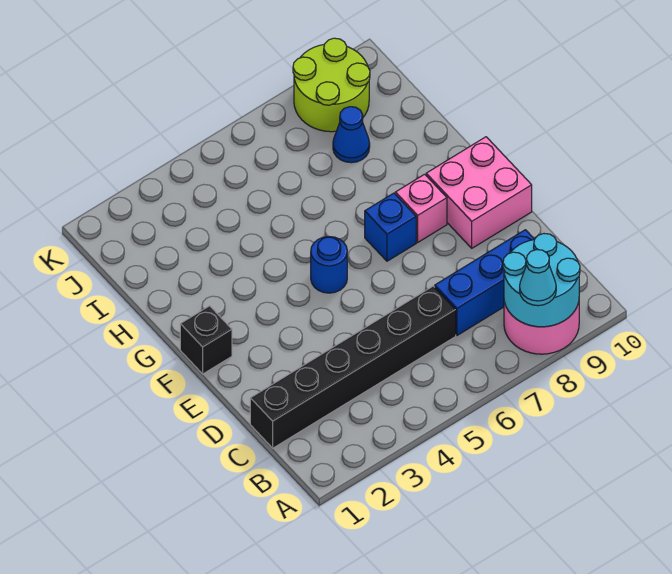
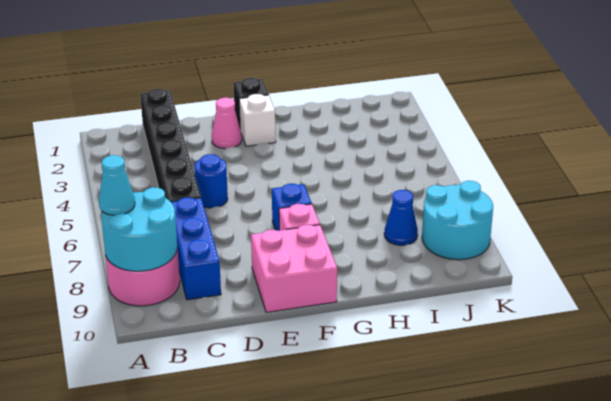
none -> pink 1x1 cone [212,98,242,149]
none -> white 1x1 brick [239,94,276,146]
blue 1x1 round brick [311,236,347,293] -> blue 1x1 round brick moved to [194,154,228,208]
lime 2x2 round brick [293,38,370,132] -> cyan 2x2 round brick [422,181,493,260]

